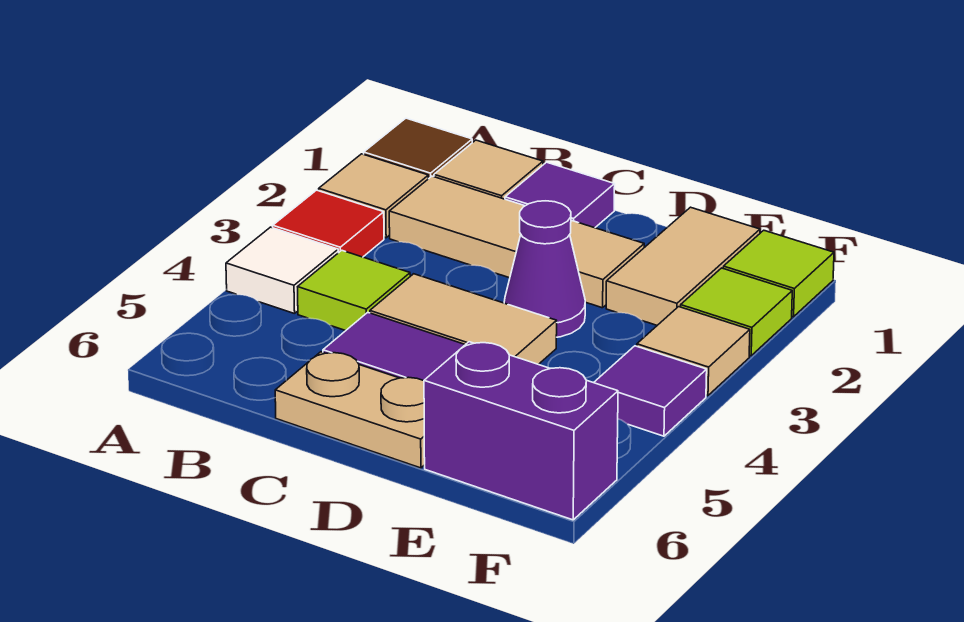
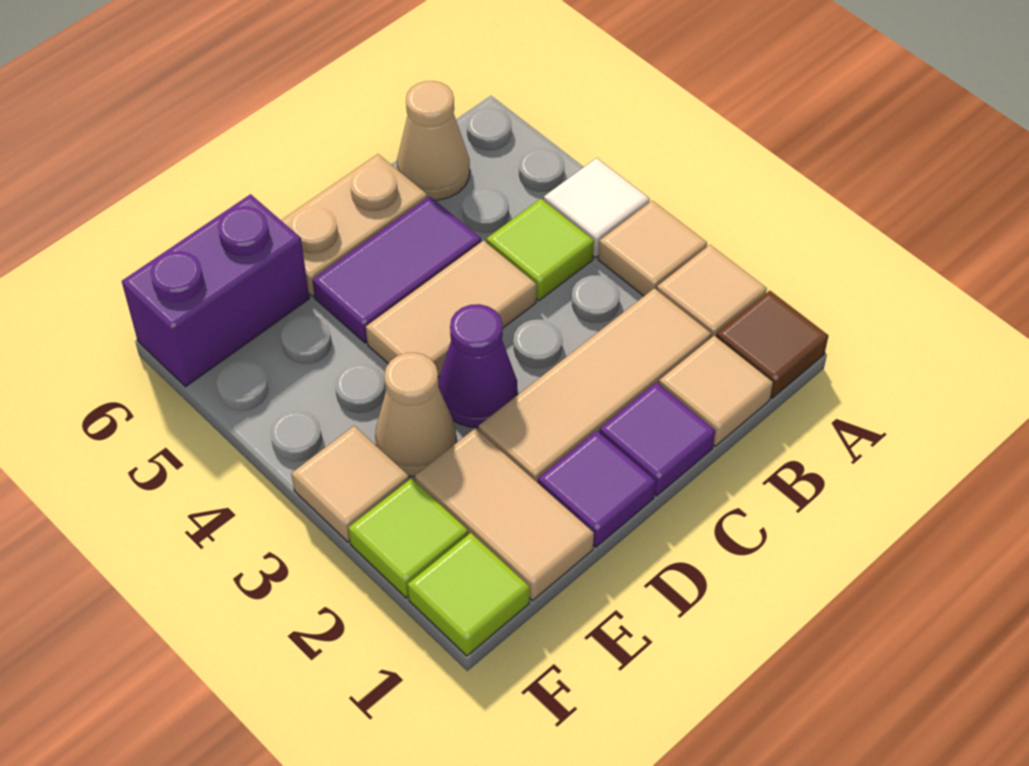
red 1x1 tile [273,190,384,257] -> tan 1x1 tile [598,201,707,296]
none -> tan 1x1 cone [397,81,470,200]
none -> tan 1x1 cone [375,353,456,476]
purple 1x1 tile [594,346,707,436] -> purple 1x1 tile moved to [538,431,656,547]

